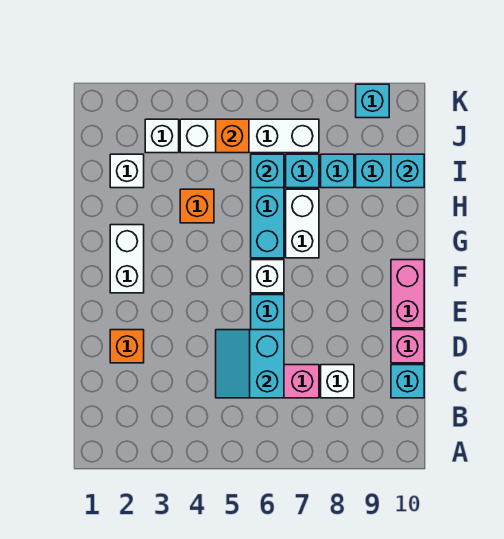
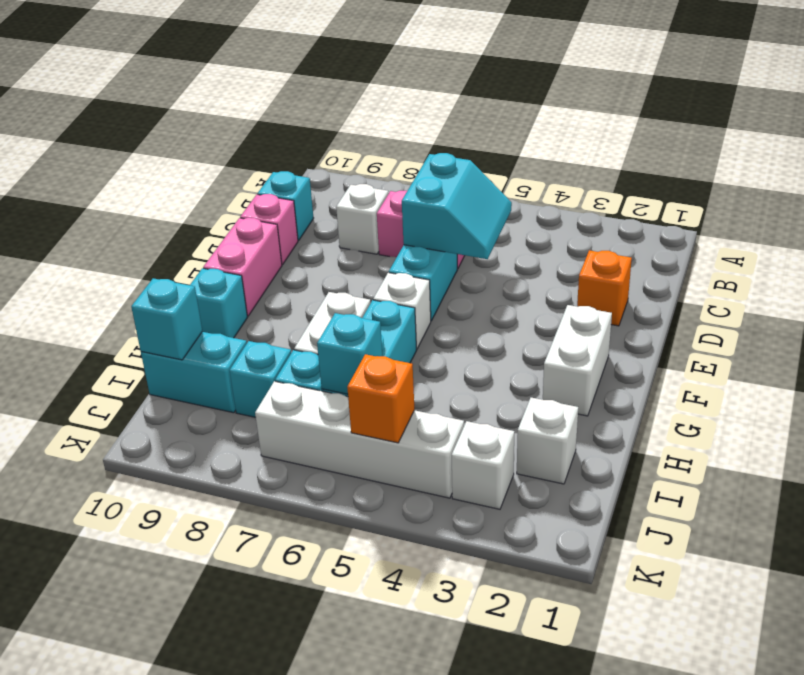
orange 1x1 brick [180,189,214,223] -> none
cyan 1x1 brick [356,84,389,118] -> cyan 1x1 brick moved to [190,268,247,338]

